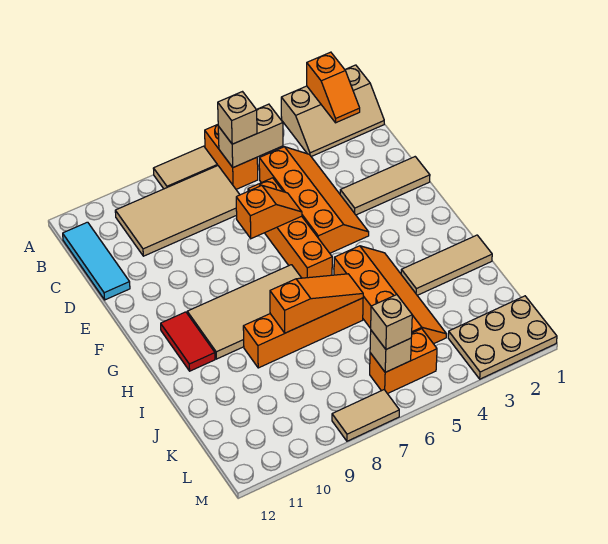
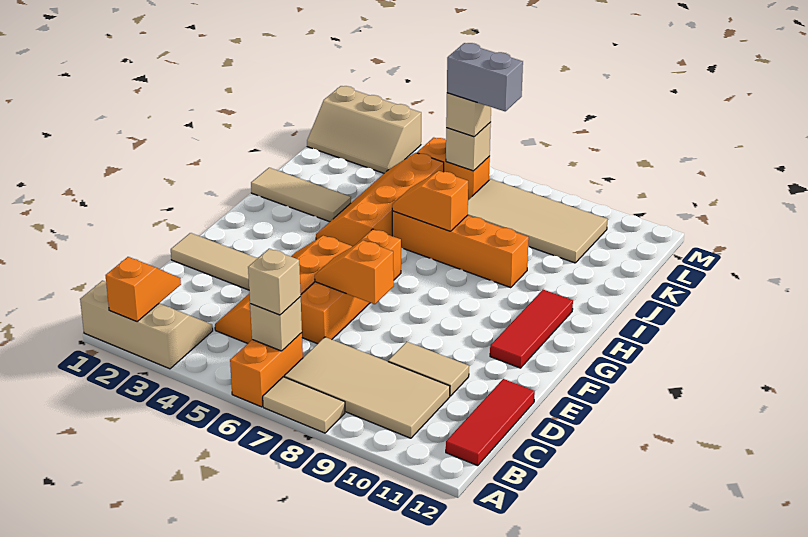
tan 1x2 brick [218,104,283,167] -> tan 1x1 brick [250,297,302,351]
cyan 1x3 tile [63,222,130,300] -> red 1x3 tile [446,379,535,466]
tan 2x4 tile [187,265,301,359] -> tan 2x4 tile moved to [468,179,608,263]
red 1x2 tile [161,312,215,371] -> red 1x3 tile [490,290,573,368]
orange 1x3 slope [270,274,363,333] -> orange 1x2 slope [392,171,468,231]
tan 2x3 plate [448,296,557,379] -> tan 2x3 slope [307,86,421,173]
none -> grey 1x2 brick [447,43,523,111]
tan 1x2 tile [332,390,399,441] -> tan 1x2 tile moved to [388,342,469,396]

